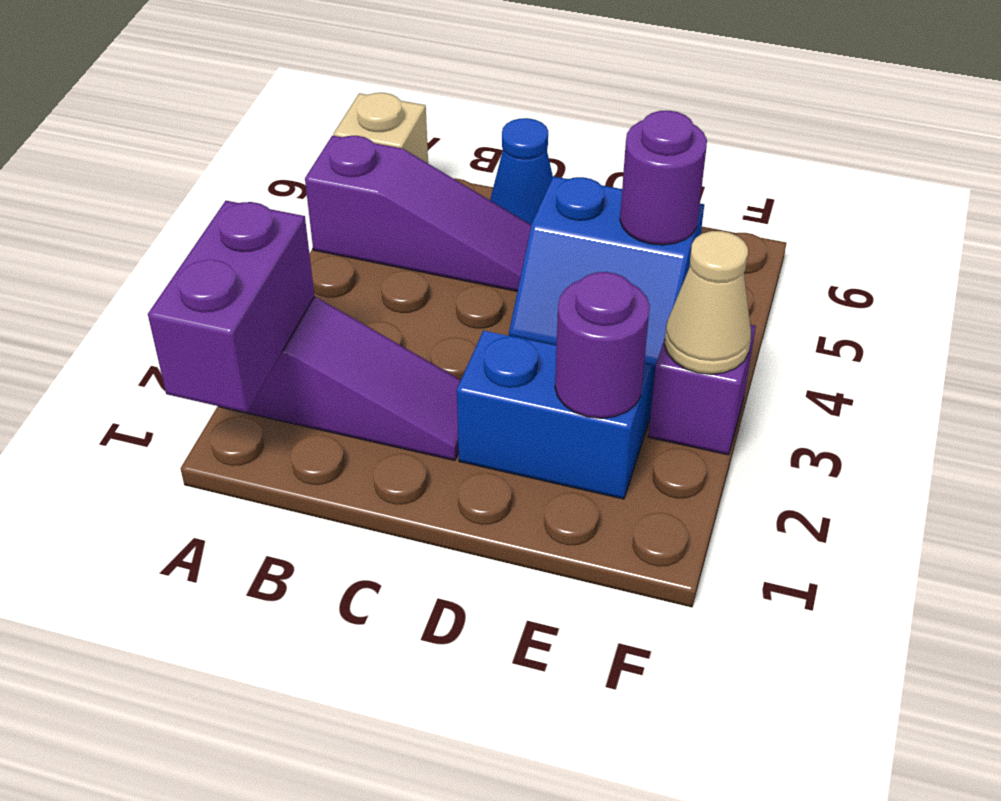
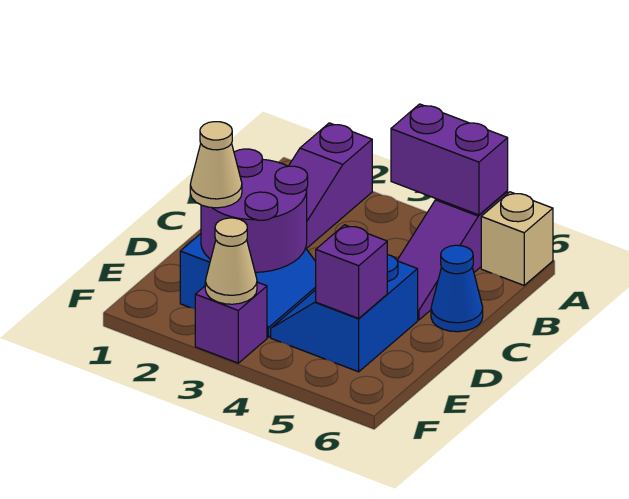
purple 1x2 brick [148,201,314,413] -> purple 1x2 brick moved to [391,104,508,215]
purple 1x1 round brick [555,272,650,418] -> purple 2x2 round brick [201,149,308,272]
none -> tan 1x1 cone [190,122,242,208]
purple 1x1 round brick [620,111,707,245] -> purple 1x1 brick [316,225,387,318]

